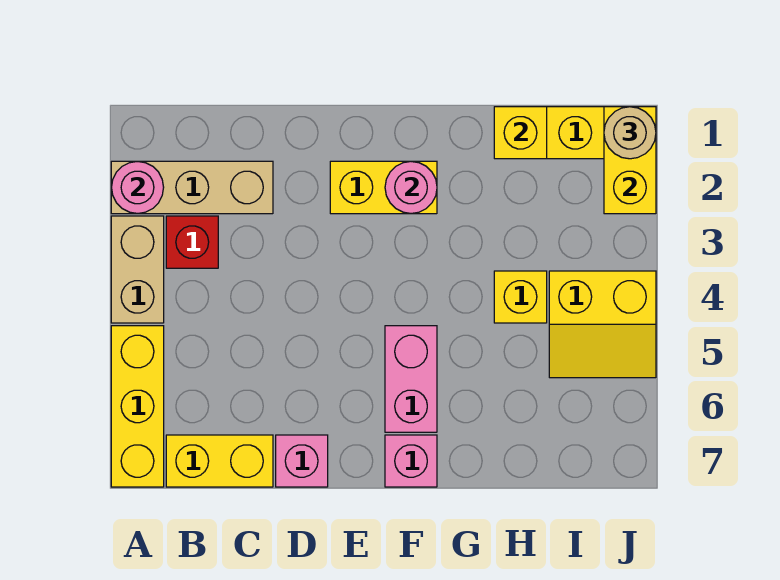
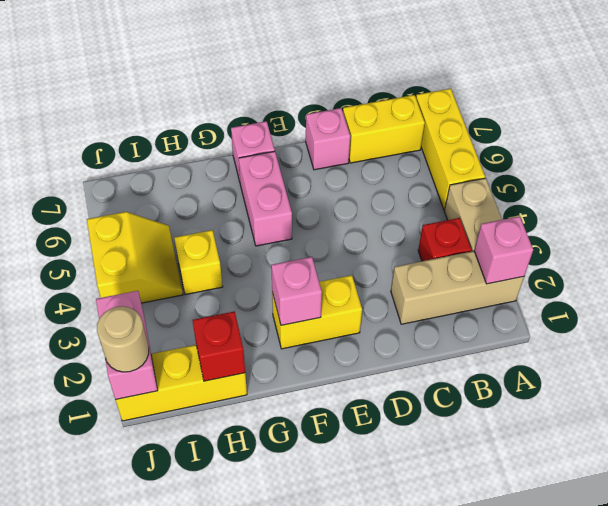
pink 1x1 round brick [111,161,164,214] -> pink 1x1 brick [474,216,533,284]
pink 1x1 round brick [385,161,437,214] -> pink 1x1 brick [271,257,322,325]
yellow 1x1 brick [494,107,547,159] -> red 1x1 brick [193,311,245,381]
yellow 2x2 slope [549,271,656,378] -> yellow 2x2 slope turned to [87,212,183,303]
yellow 1x2 brick [604,107,656,214] -> pink 1x2 brick [96,291,158,399]

